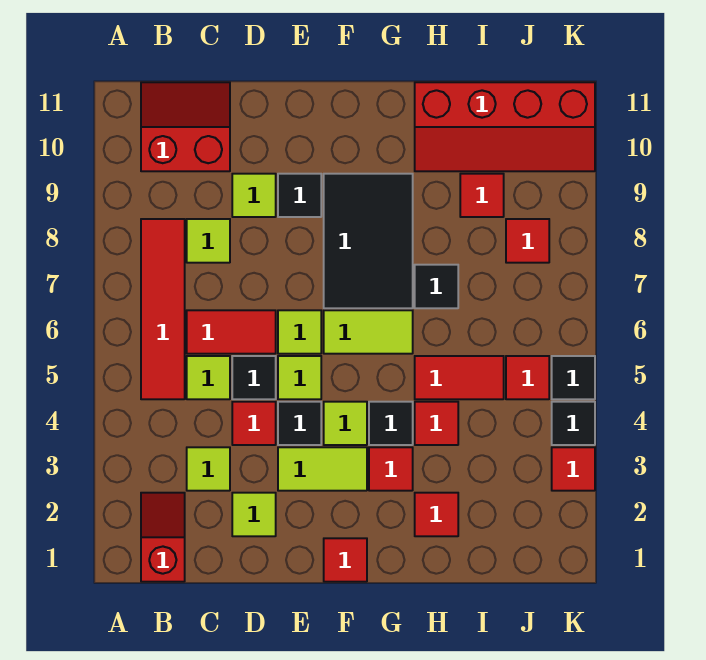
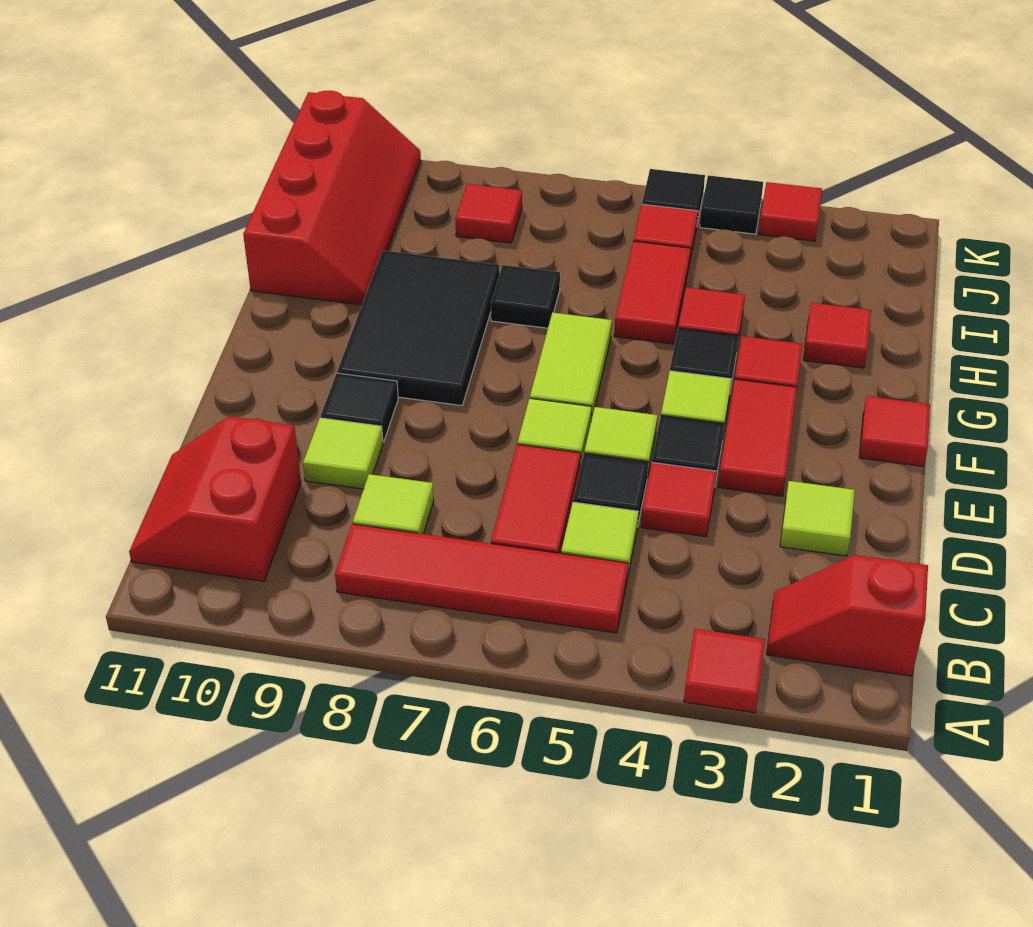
lime 1x1 tile [187,447,230,491] -> none
lime 1x2 tile [278,447,367,491] -> red 1x2 tile [718,379,797,496]
black 2x3 tile [324,174,413,308] -> black 2x3 tile turned to [337,251,499,406]
red 1x1 tile [460,174,504,217] -> red 1x1 tile moved to [684,629,765,713]

